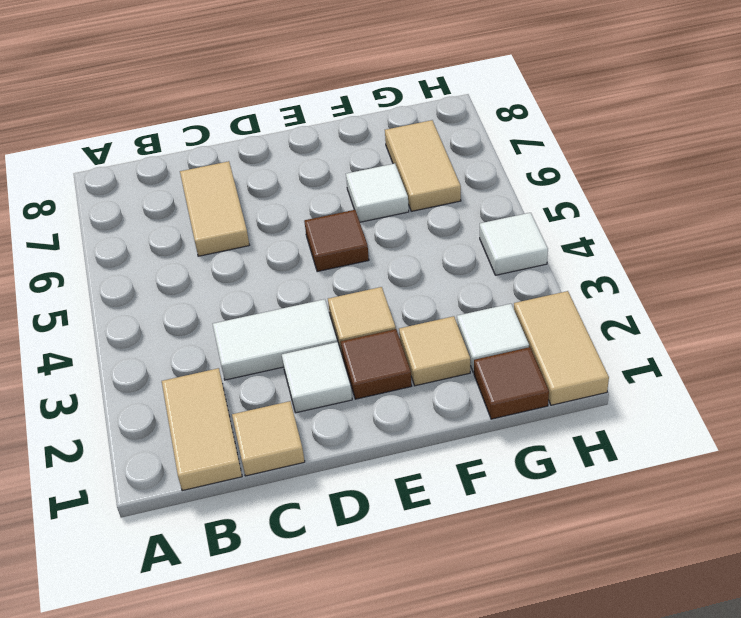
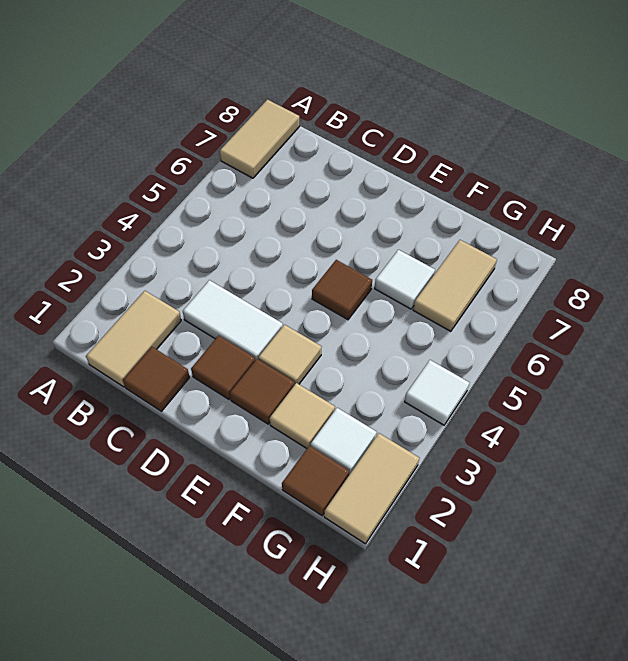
tan 1x1 tile [232,401,305,476] -> brown 1x1 tile [123,347,190,411]
tan 1x2 tile [180,161,249,256] -> tan 1x2 tile moved to [220,100,299,178]
white 1x1 tile [282,342,352,413] -> brown 1x1 tile [191,336,255,399]

